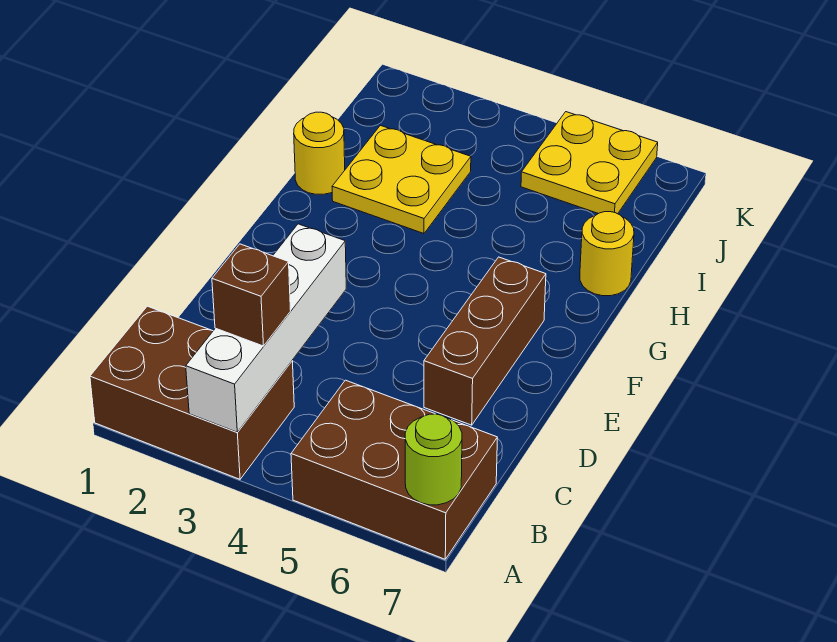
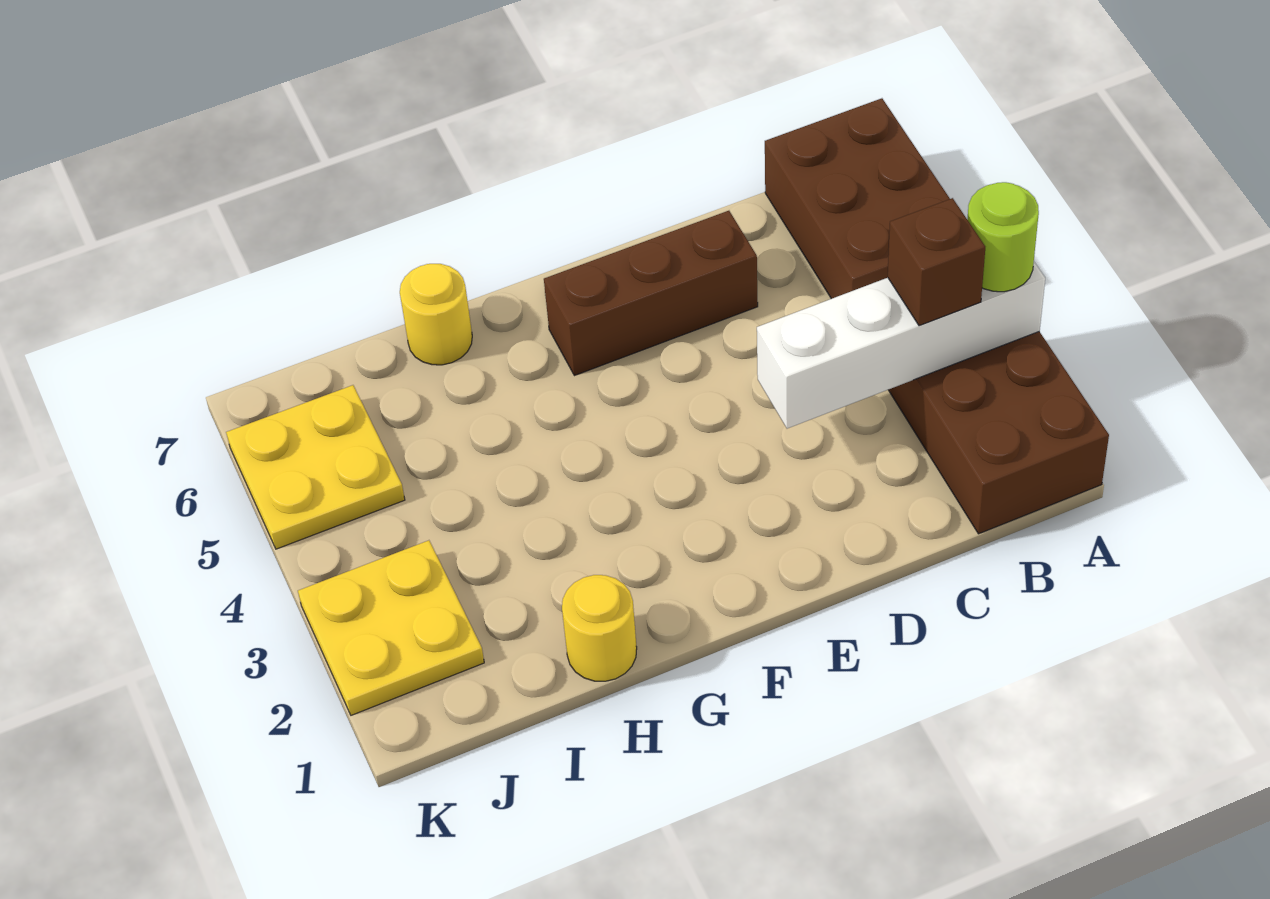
lime 1x1 round brick [405,414,462,505] -> lime 1x1 round brick moved to [967,182,1039,292]
yellow 2x2 plate [332,125,471,234] -> yellow 2x2 plate moved to [298,540,484,715]

